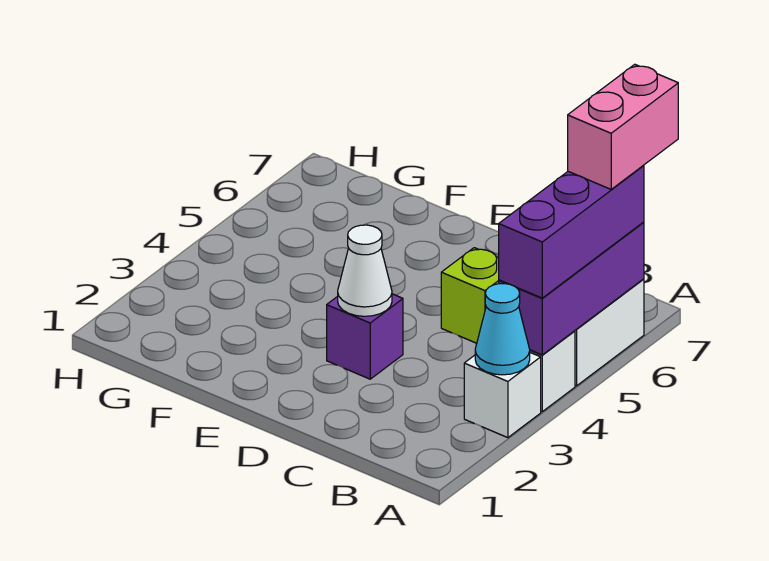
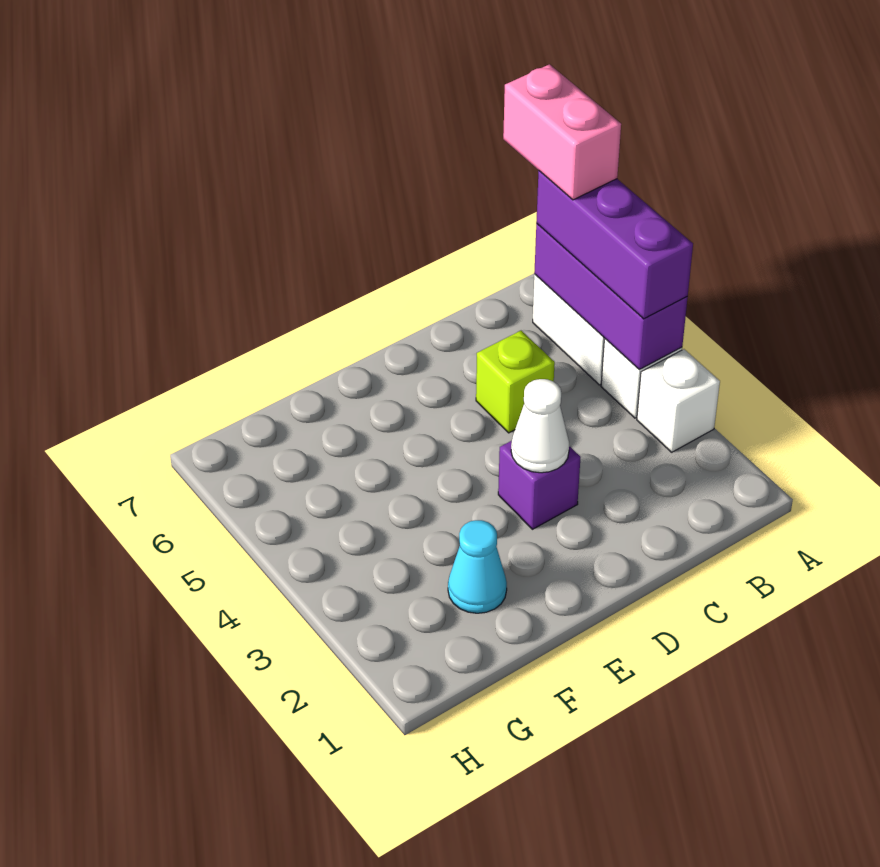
cyan 1x1 cone [475,284,530,375] -> cyan 1x1 cone moved to [448,520,507,613]

